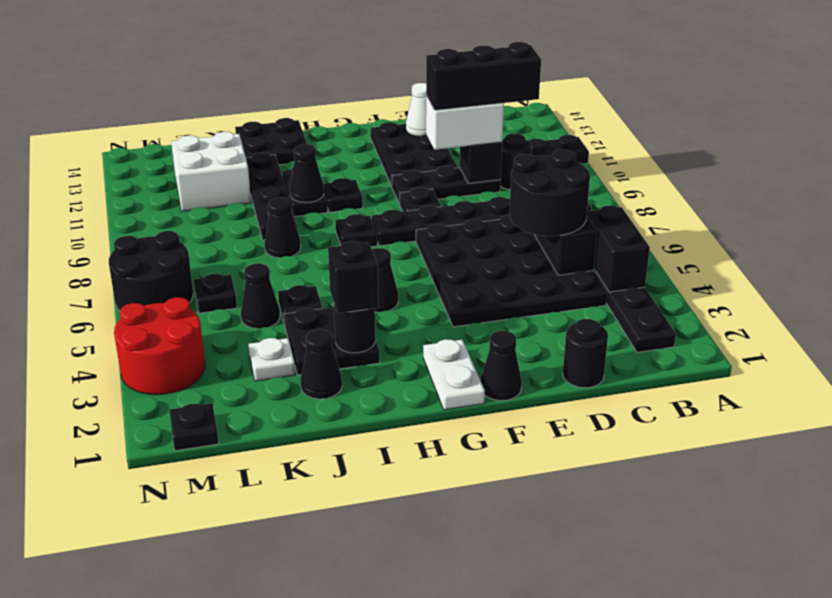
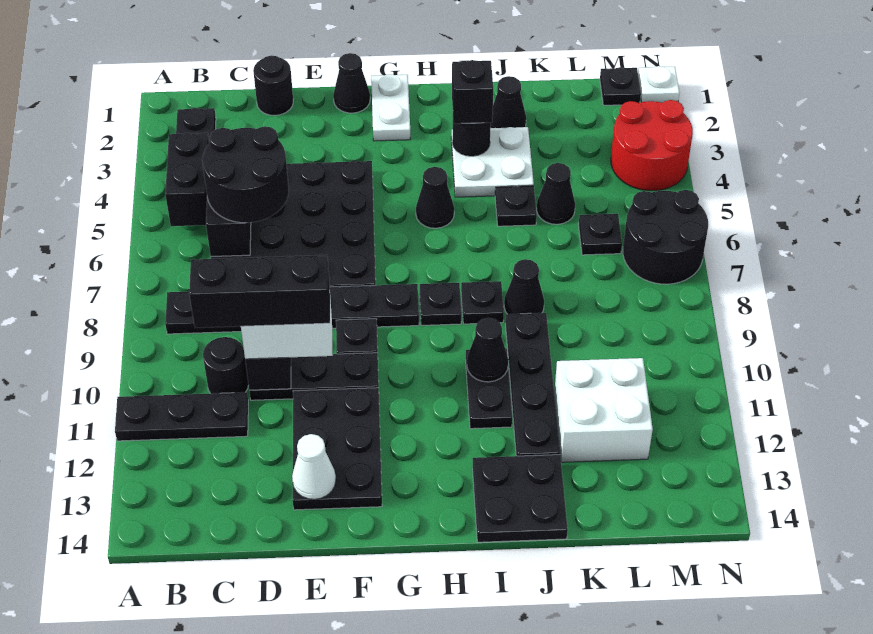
black 1x1 plate [323,178,363,212] -> black 1x1 plate moved to [461,281,504,324]
black 2x2 plate [284,307,380,375] -> white 2x2 plate [451,127,534,197]
white 1x1 plate [248,338,295,381] -> white 1x1 plate moved to [638,66,679,103]

